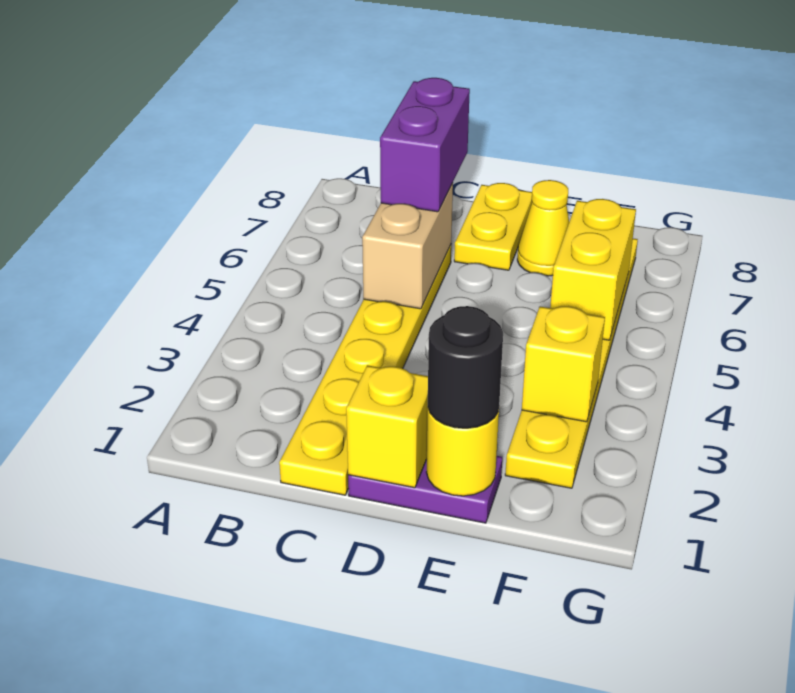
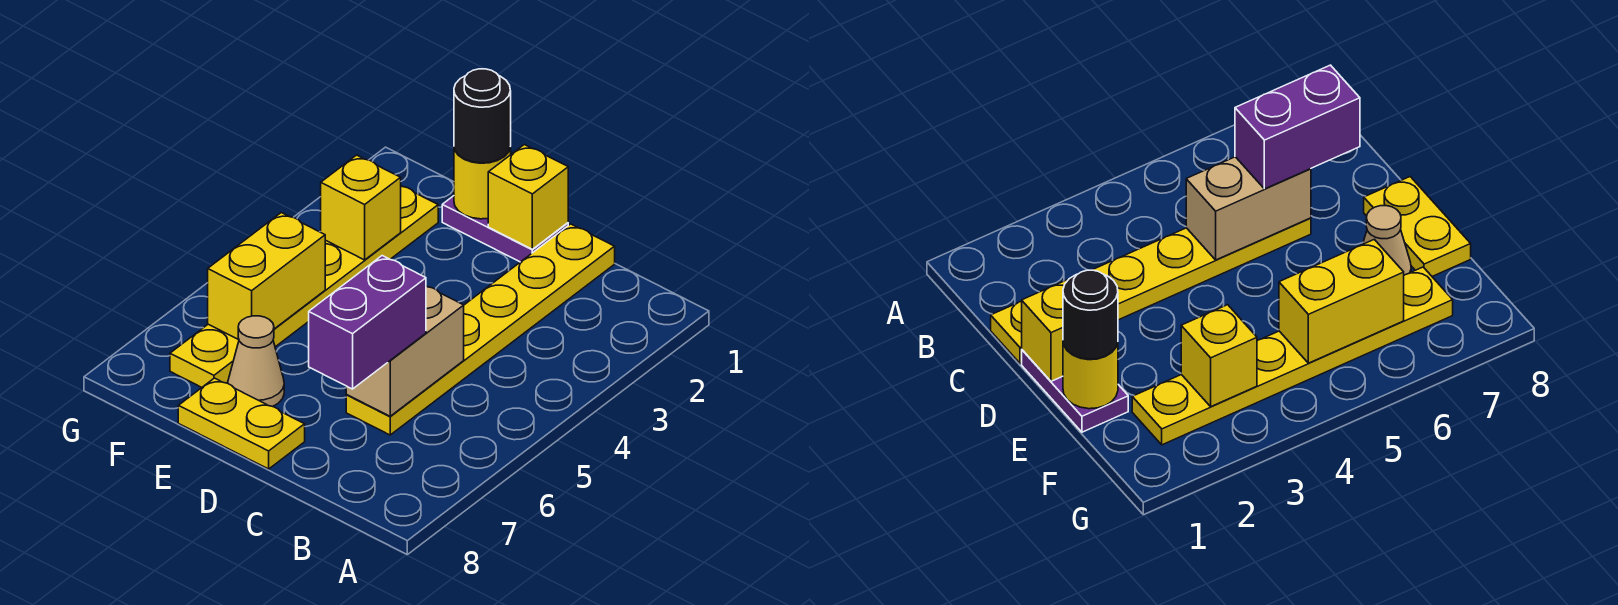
yellow 1x2 plate [454,183,532,270] -> yellow 1x2 plate turned to [178,378,305,469]
yellow 1x1 cone [517,180,569,276] -> tan 1x1 cone [228,316,284,407]

